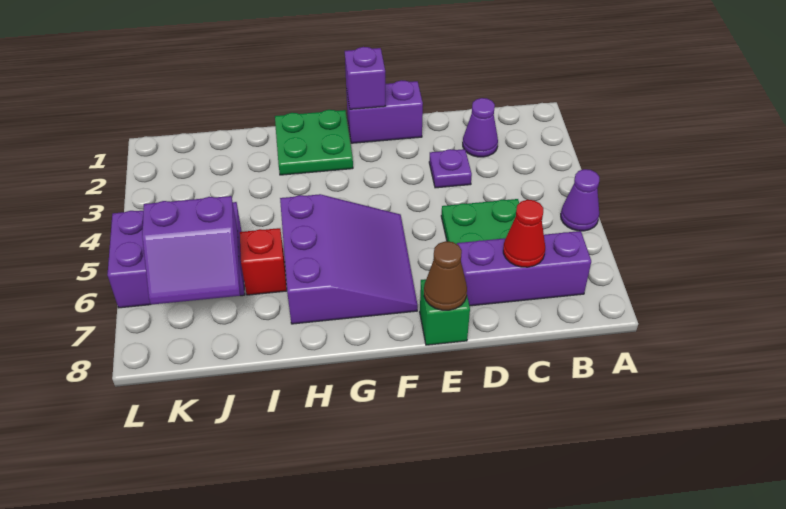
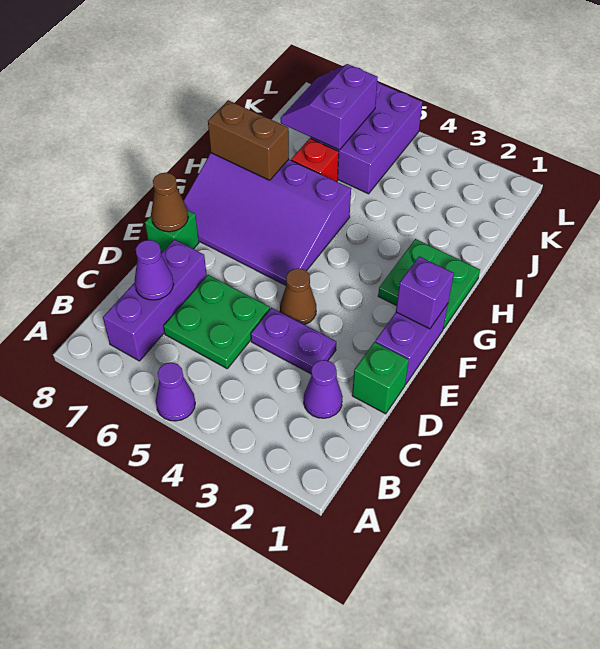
red 1x1 cone [503,200,545,267] -> purple 1x1 cone [135,240,173,300]
none -> green 1x1 brick [352,342,409,414]
purple 1x1 plate [429,149,472,188] -> purple 1x2 plate [251,308,336,374]
none -> brown 1x1 cone [280,268,316,325]
purple 3x3 slope [280,194,418,324] -> purple 3x4 slope [183,153,351,285]
none -> brown 1x2 brick [208,100,289,180]

